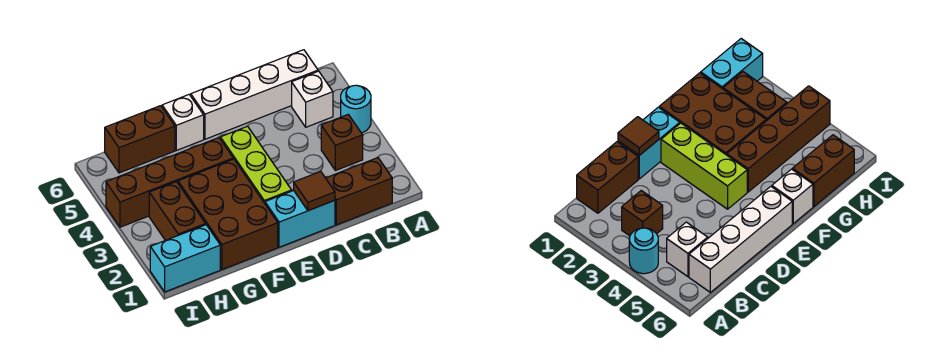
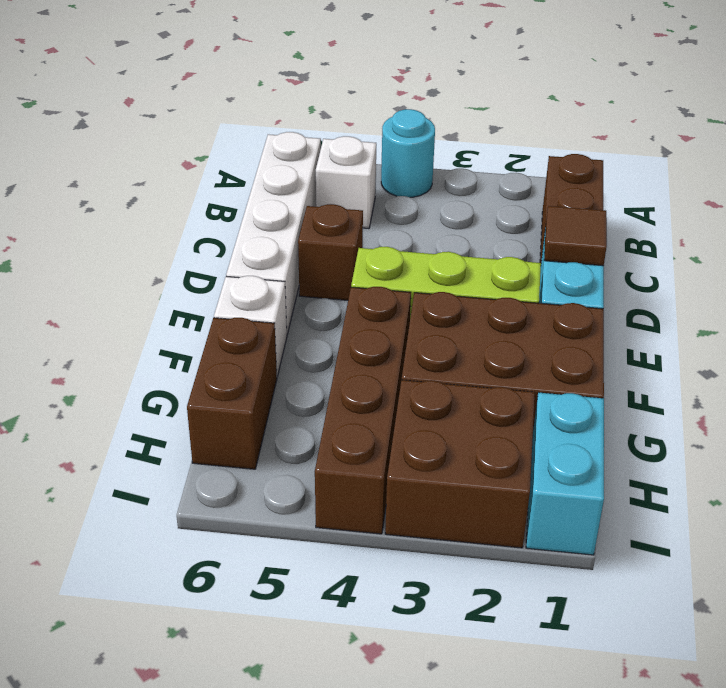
brown 1x1 brick [321,114,363,170] -> brown 1x1 brick moved to [298,204,363,300]
brown 1x2 brick [149,182,206,241] -> brown 2x2 brick [385,380,535,548]

